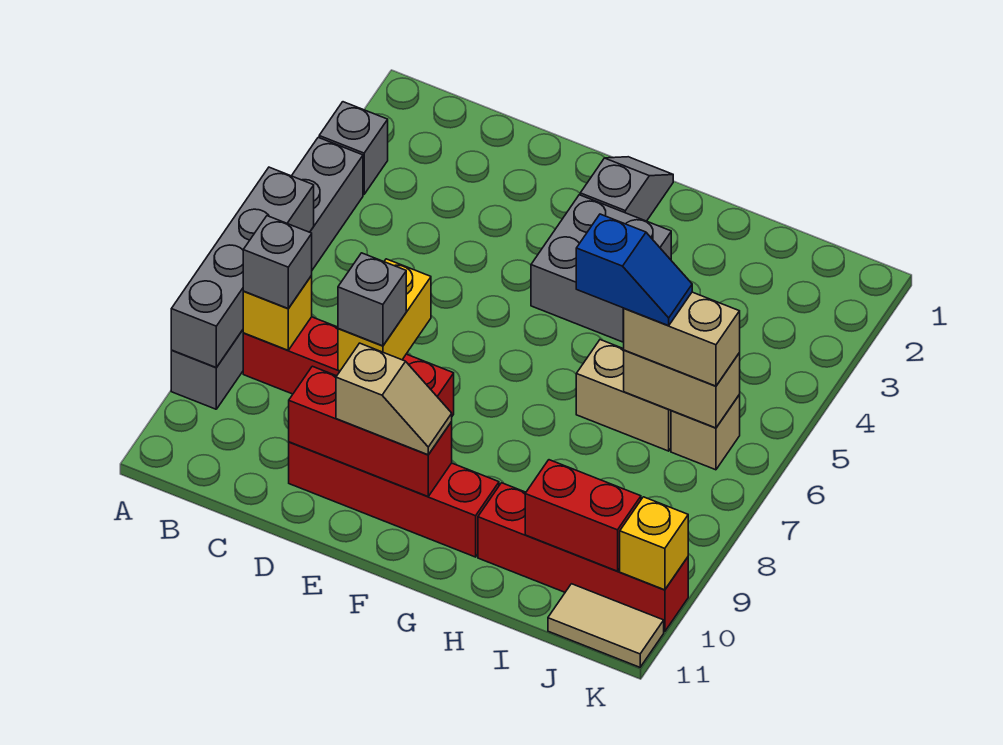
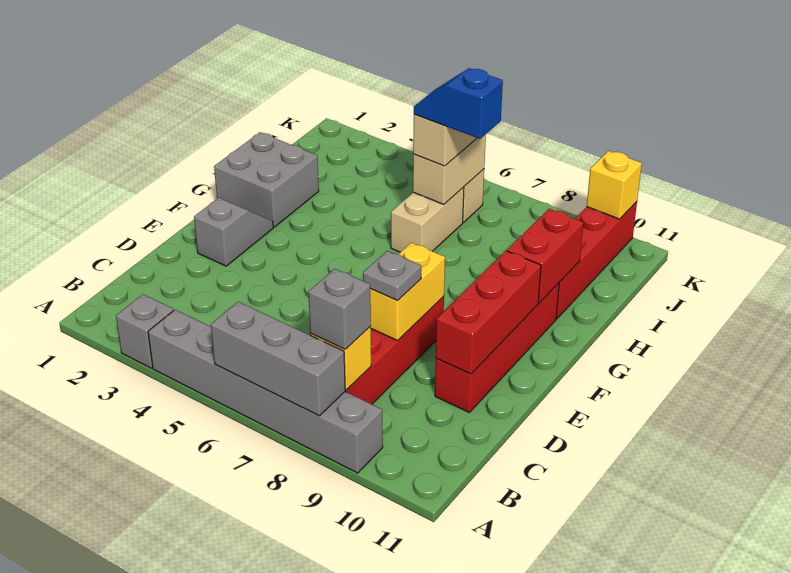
grey 1x4 brick [171,167,314,368] -> grey 1x3 brick [211,302,345,416]
yellow 1x2 brick [338,259,431,371] -> yellow 1x2 brick turned to [370,243,445,340]
grey 1x1 brick [338,253,406,346] -> grey 1x1 plate [363,251,421,300]
tan 1x2 slope [336,343,452,455] -> none
grey 1x2 slope [580,157,673,221] -> grey 1x2 slope turned to [194,198,273,266]
grey 2x2 brick [531,195,671,342] -> grey 2x2 brick moved to [214,132,319,227]
blue 1x2 slope [576,214,692,326] -> blue 1x2 slope turned to [414,68,503,139]
red 1x2 brick [525,460,641,571] -> red 1x2 brick moved to [507,209,583,303]
tan 1x2 tile [548,584,664,667] -> none

